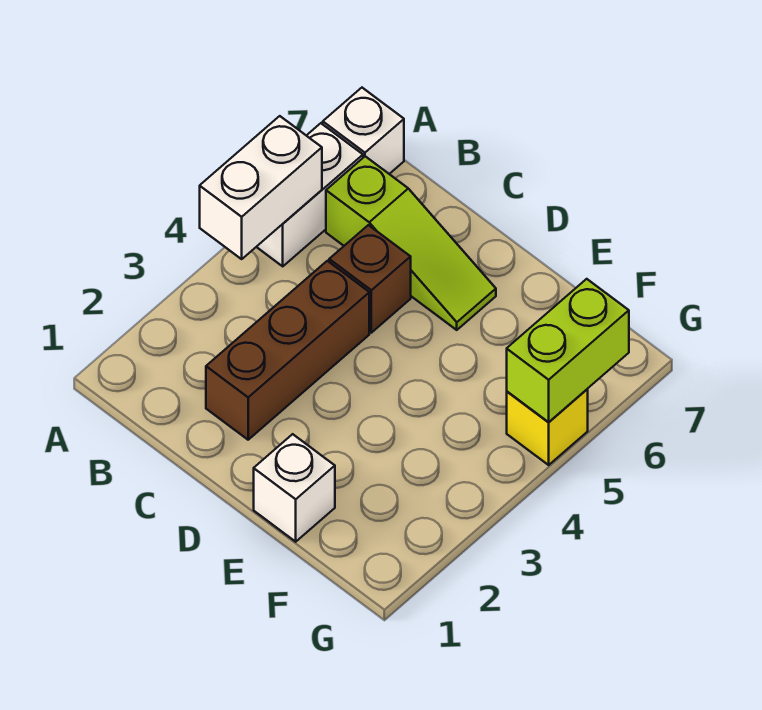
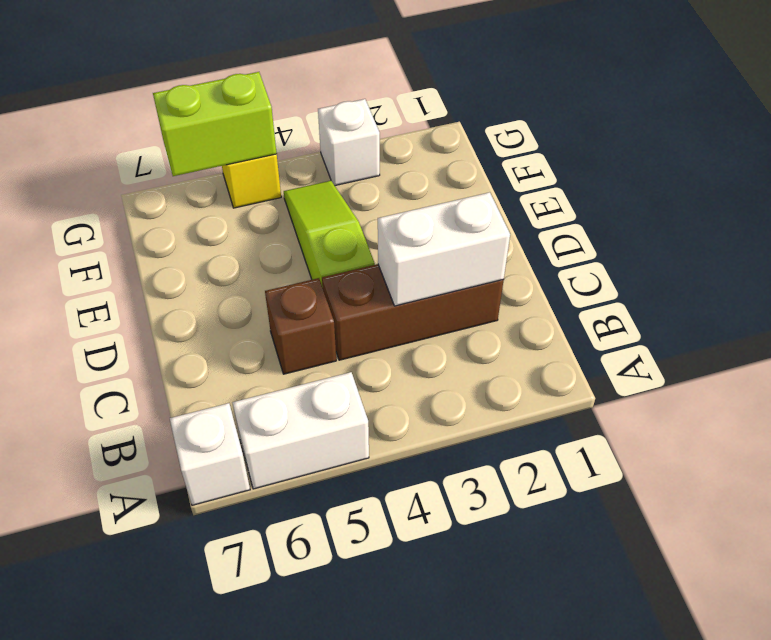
white 1x2 brick [200,116,322,259] -> white 1x2 brick moved to [378,192,510,306]
lime 1x3 slope [326,156,496,330] -> lime 1x3 slope moved to [284,181,375,287]
white 1x1 brick [254,434,335,542] -> white 1x1 brick moved to [318,99,380,186]

